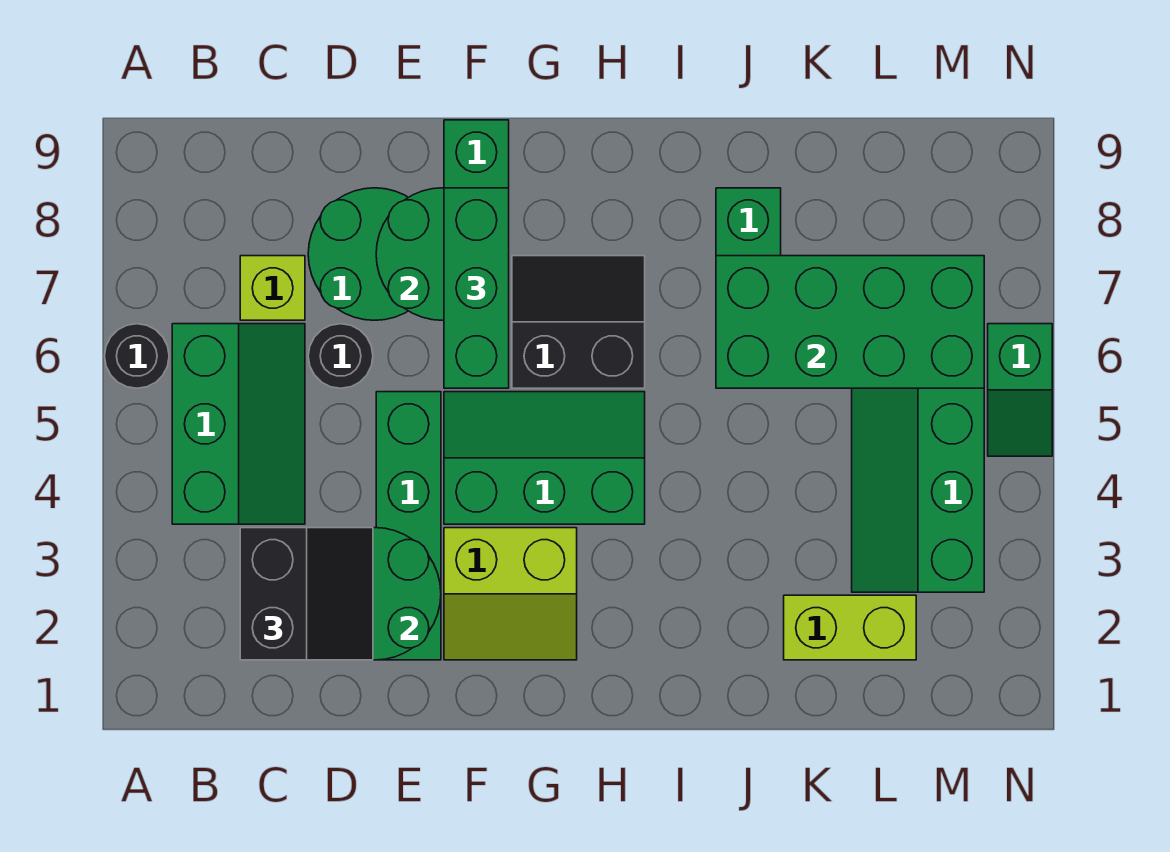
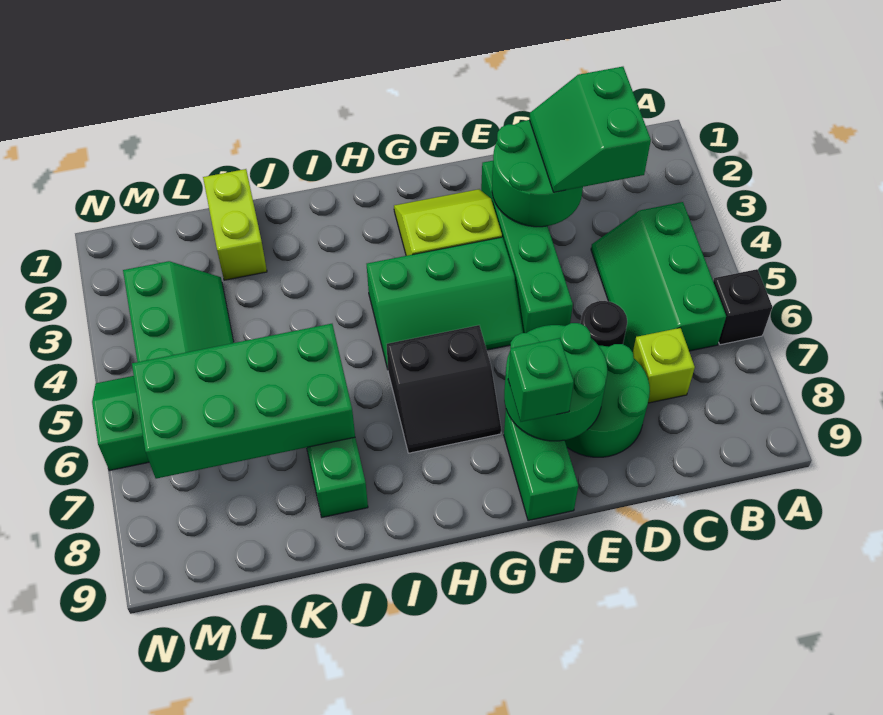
black 1x1 round brick [105,324,169,388] -> black 1x1 brick [713,269,772,345]
black 2x2 slope [240,528,373,660] -> green 2x2 slope [529,67,651,192]
green 1x3 brick [444,188,509,388] -> green 1x1 brick [508,338,574,422]
lime 1x2 brick [784,595,916,660] -> lime 1x2 brick turned to [203,169,267,280]

